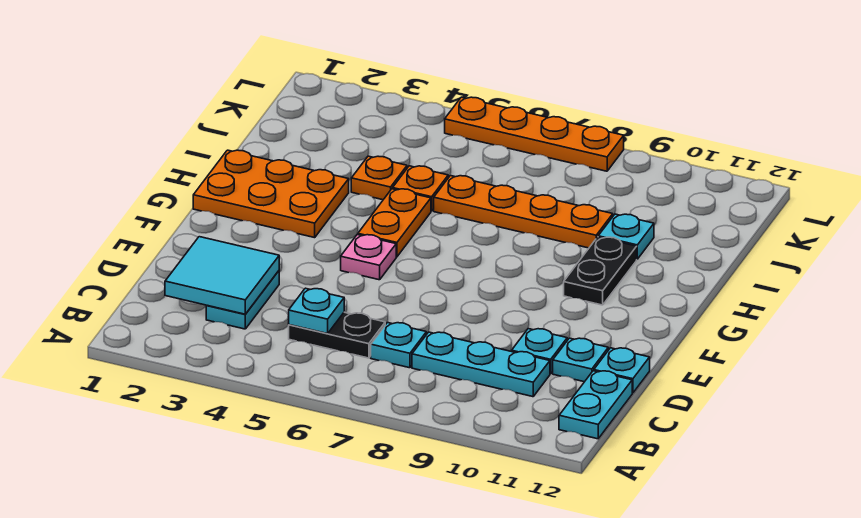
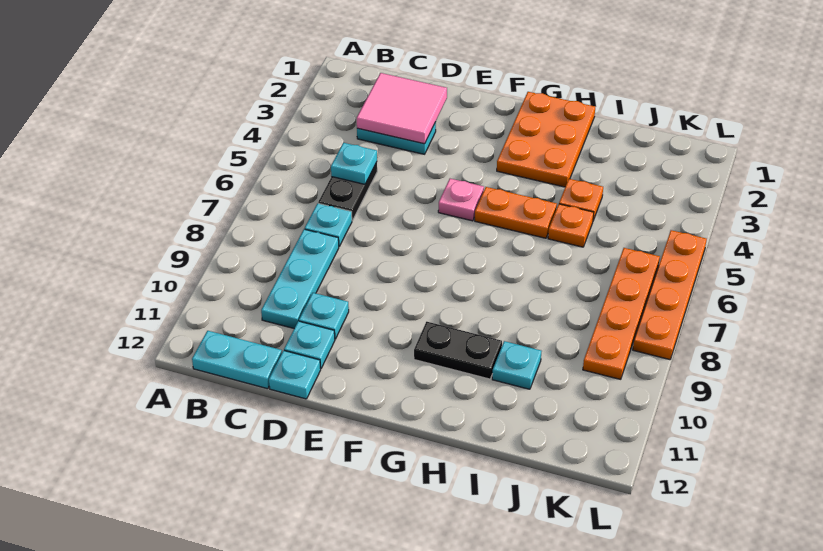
cyan 2x2 tile [165,237,279,314] -> pink 2x2 tile [357,73,447,144]
orange 1x4 plate [434,176,613,248] -> orange 1x4 plate moved to [583,248,660,379]

